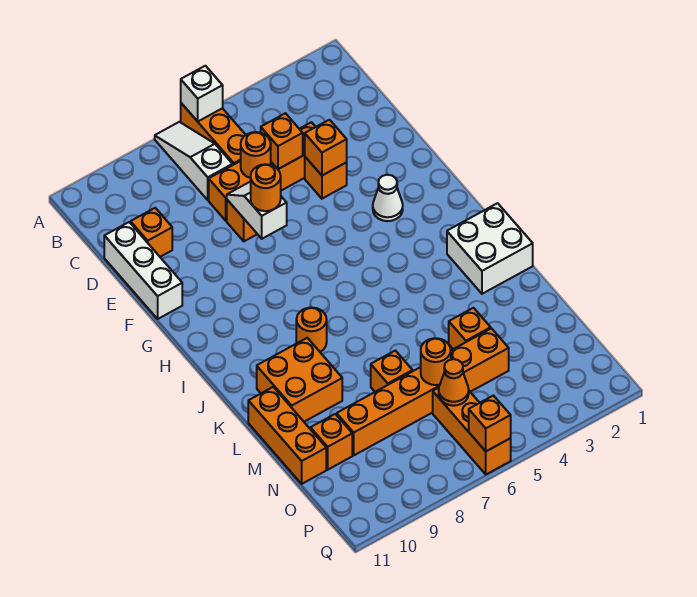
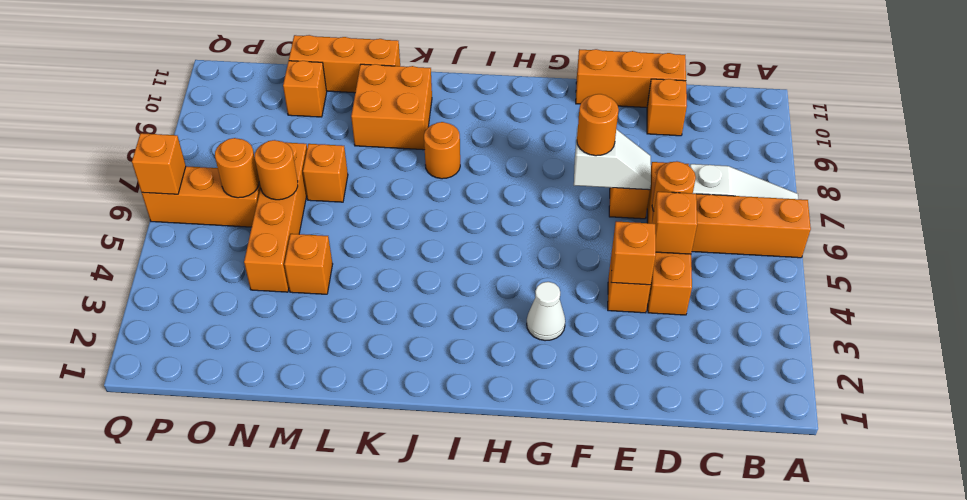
white 1x1 brick [181,66,223,121] -> none
white 1x3 brick [104,222,182,319] -> orange 1x3 brick [576,49,686,107]
white 2x2 brick [447,203,533,294] -> none
orange 1x6 brick [337,328,509,455] -> orange 1x4 brick [244,142,307,292]
orange 1x1 cone [439,359,469,406] -> orange 1x1 round brick [215,138,259,198]

